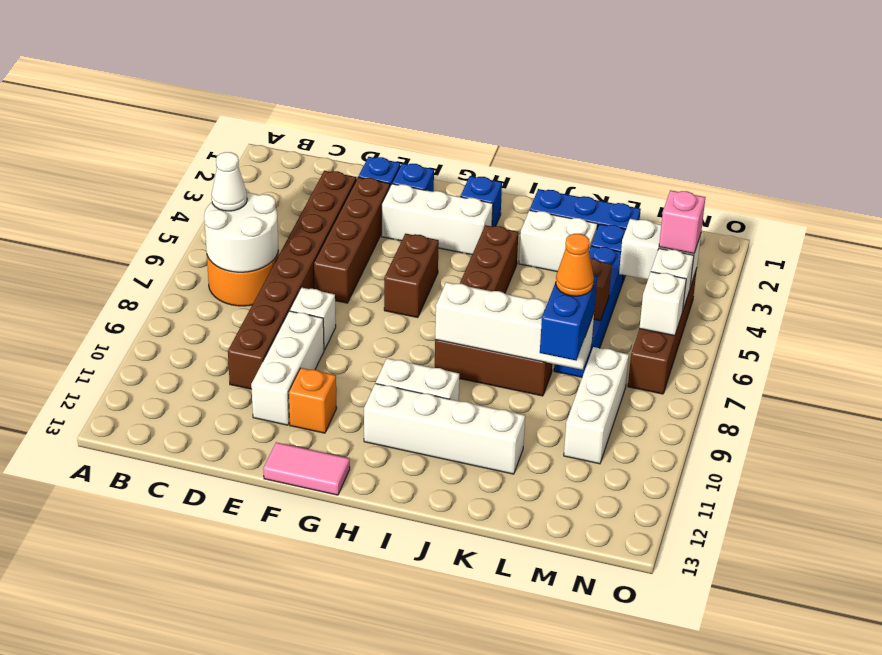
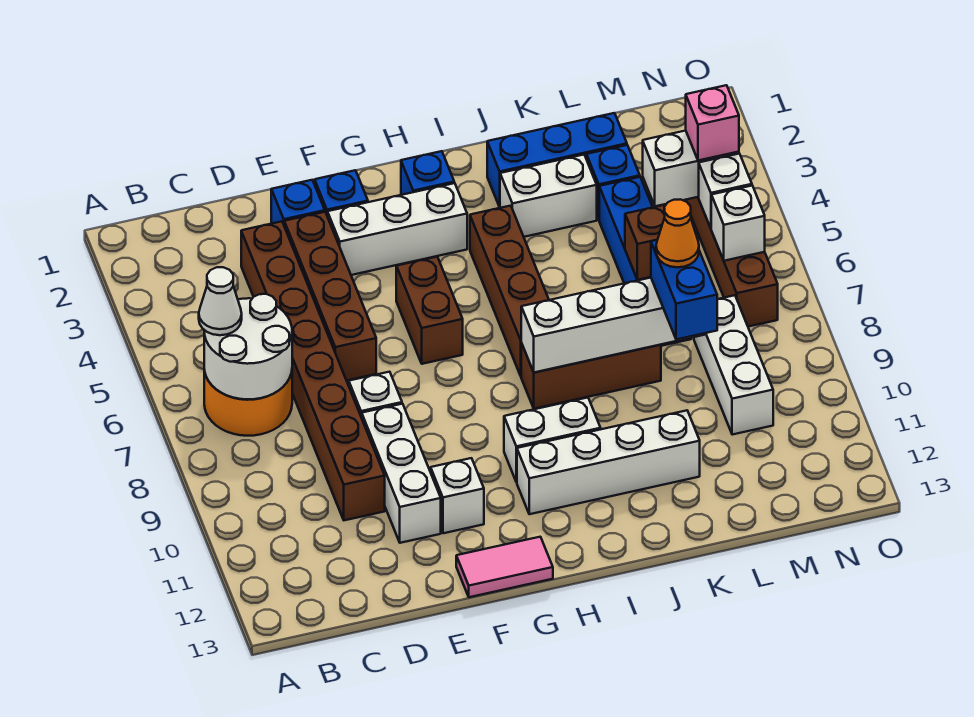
orange 1x1 brick [289,368,337,433] -> white 1x1 brick [431,458,484,533]

